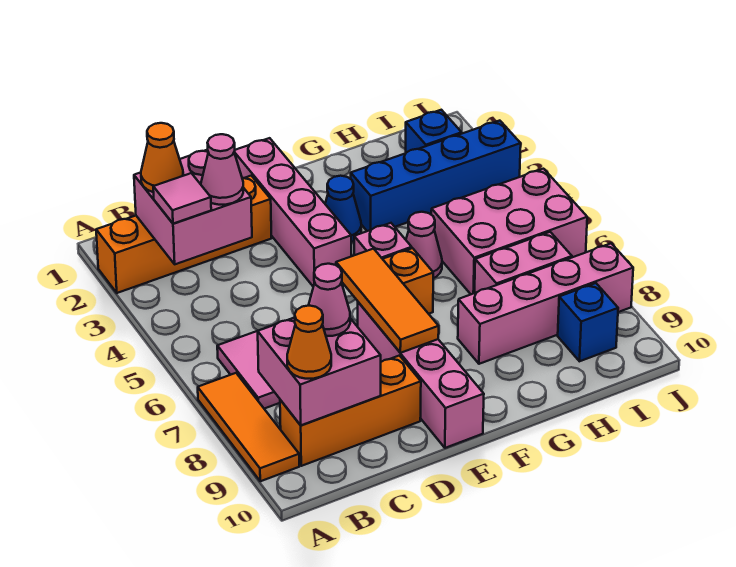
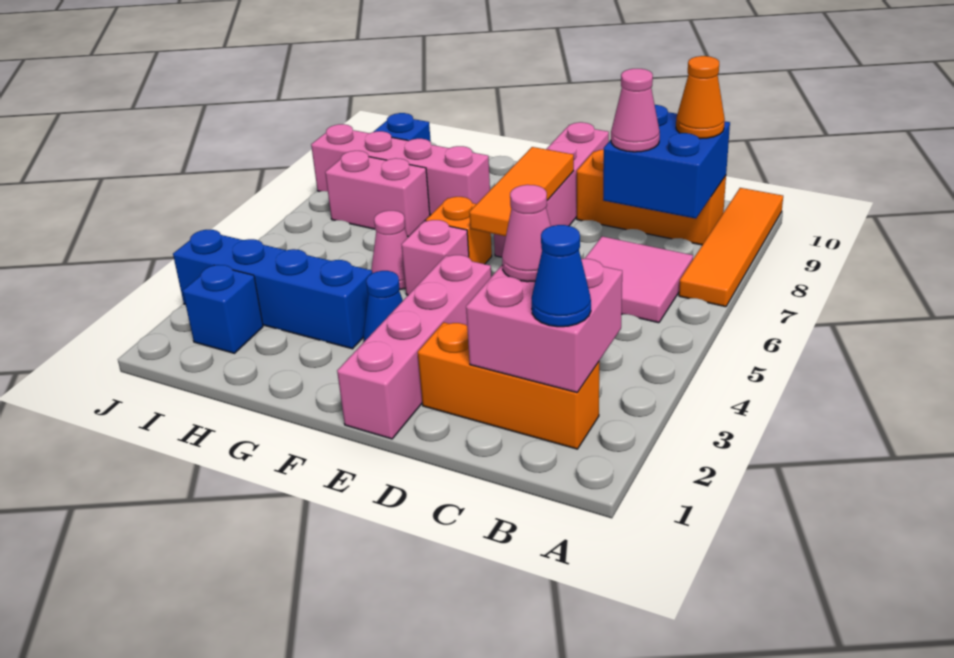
orange 1x4 brick [96,176,271,293] -> orange 1x3 brick [418,322,599,449]
orange 1x3 tile [198,373,299,481] -> orange 1x4 tile [679,188,783,307]
orange 1x1 cone [141,123,183,192] -> blue 1x1 cone [531,225,591,327]
pink 1x1 tile [153,173,211,224] -> none
pink 2x2 brick [258,318,381,425] -> blue 2x2 brick [603,105,730,219]
pink 2x3 brick [431,169,587,294] -> none

